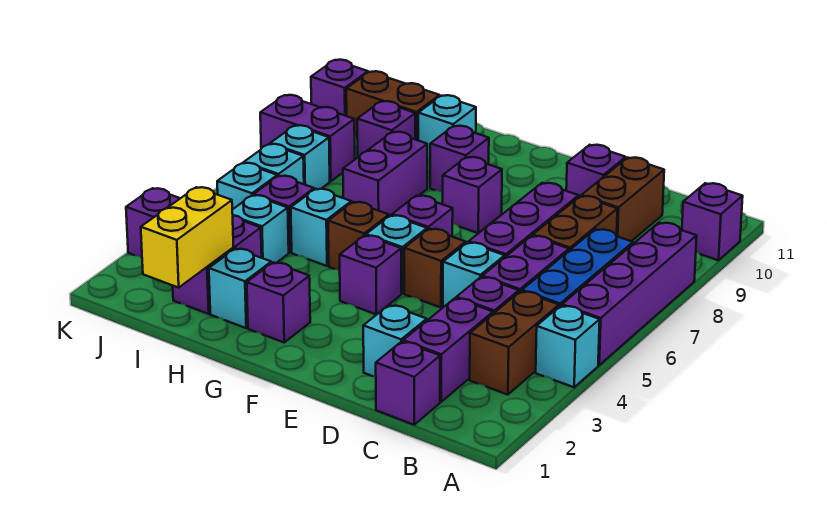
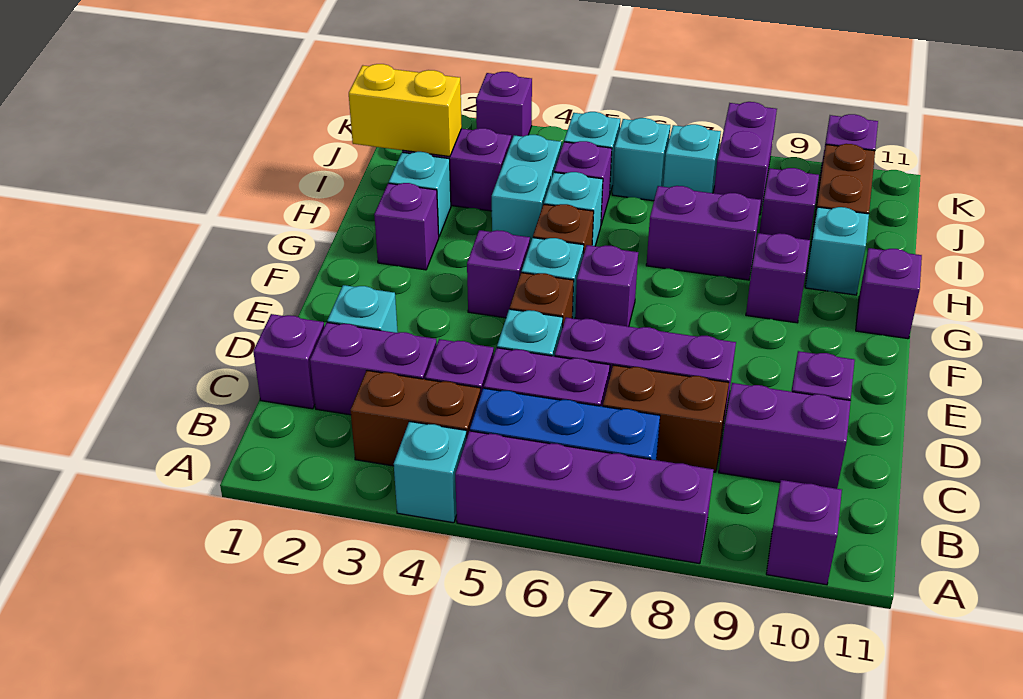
brown 1x2 brick [582,157,664,241] -> purple 1x2 brick [719,383,851,489]
purple 1x1 brick [443,157,502,233] -> purple 1x1 brick moved to [856,248,922,339]
cyan 1x1 brick [232,195,289,263] -> cyan 1x2 brick [492,135,561,243]

